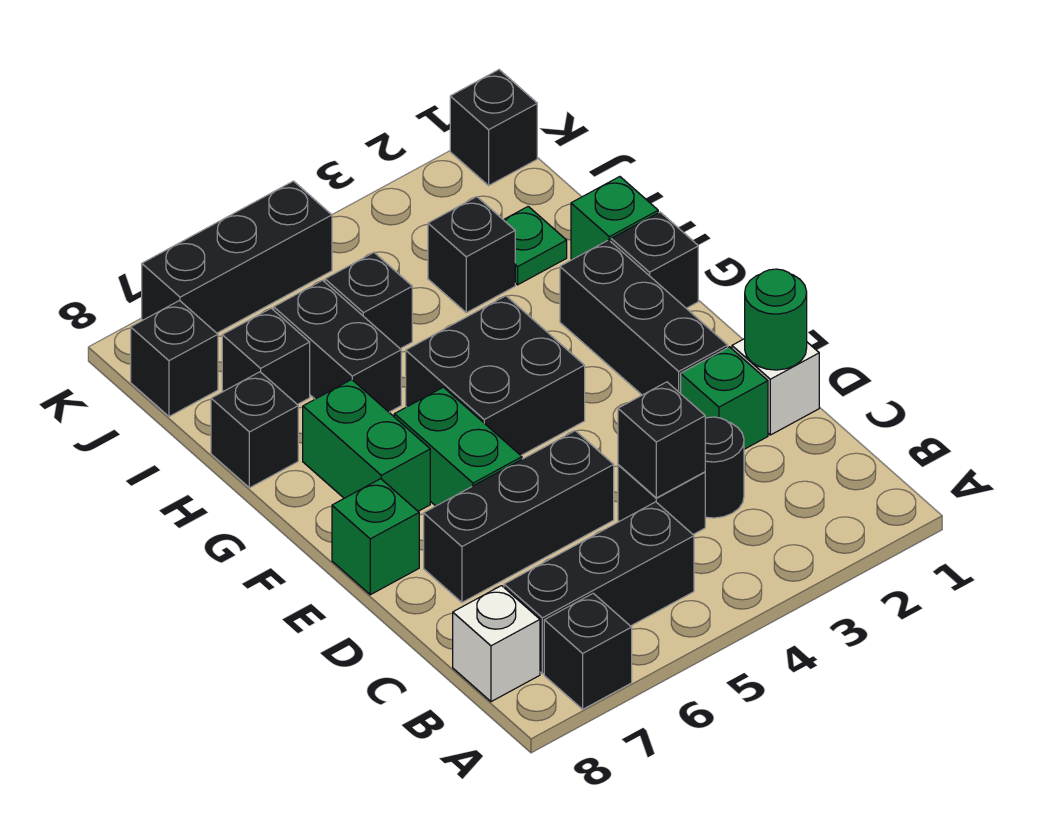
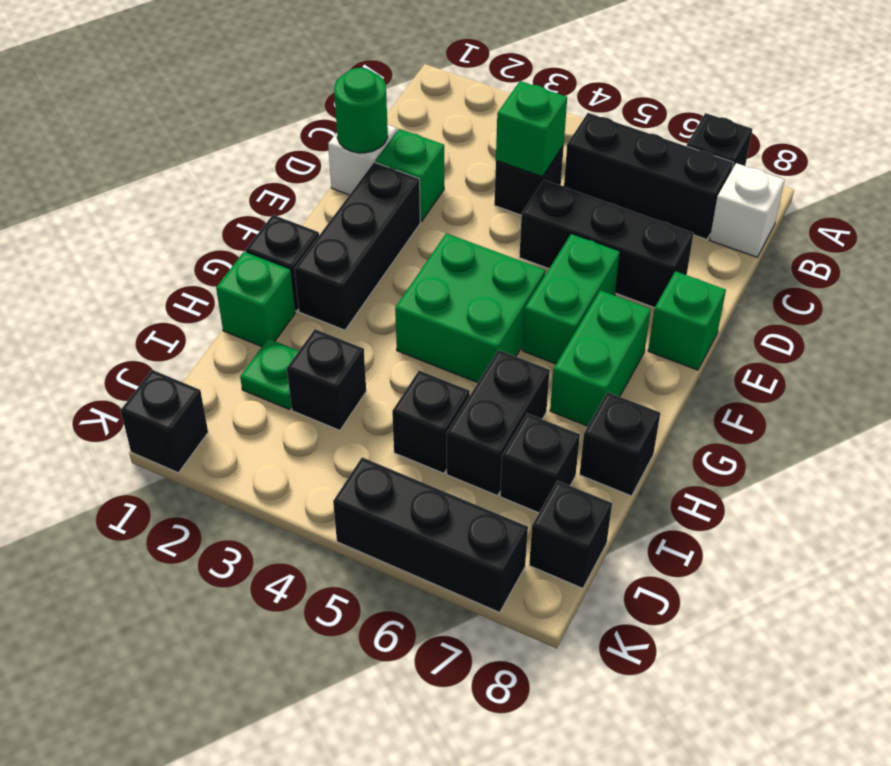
black 1x1 round brick [705,417,744,518] -> none
black 1x1 brick [618,382,705,498] -> green 1x1 brick [496,81,567,177]
black 2x2 brick [406,296,585,455] -> green 2x2 brick [395,233,545,383]

